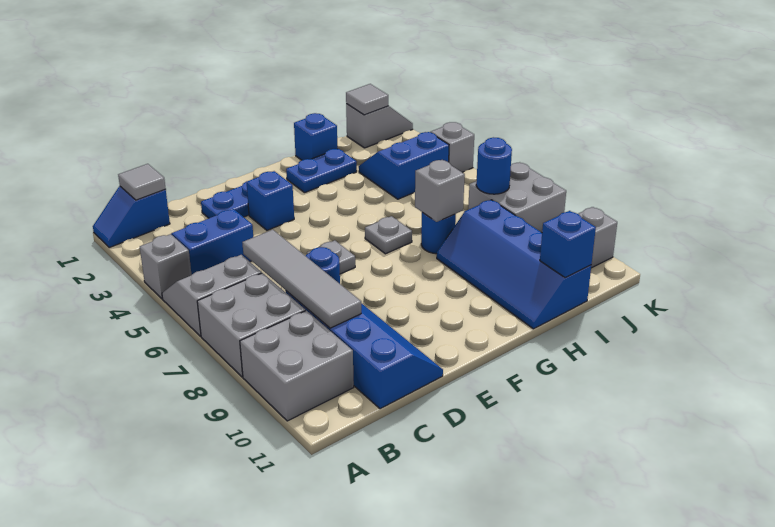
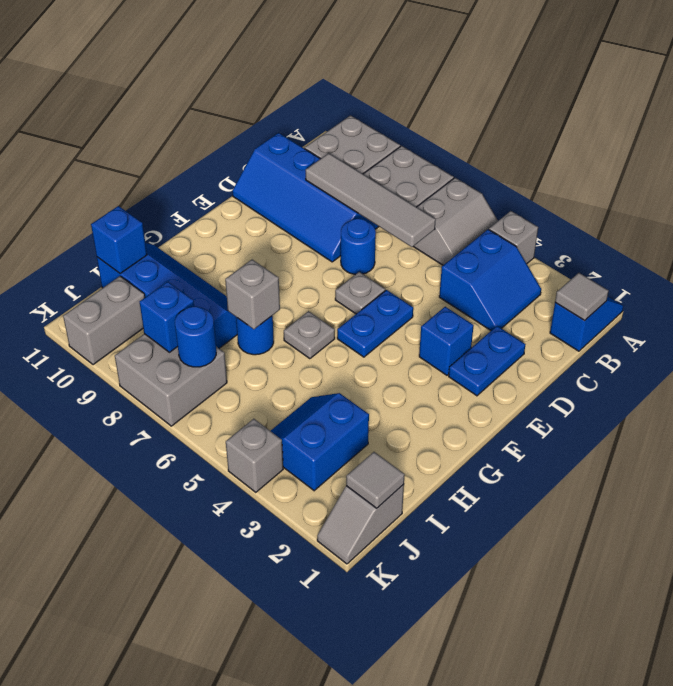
blue 1x2 plate [286,149,357,193] -> blue 1x2 plate moved to [337,290,413,357]
blue 1x1 brick [294,113,338,160] -> blue 1x1 brick moved to [140,281,194,352]
blue 2x2 slope [359,132,449,199] -> blue 2x2 slope turned to [271,393,369,491]

